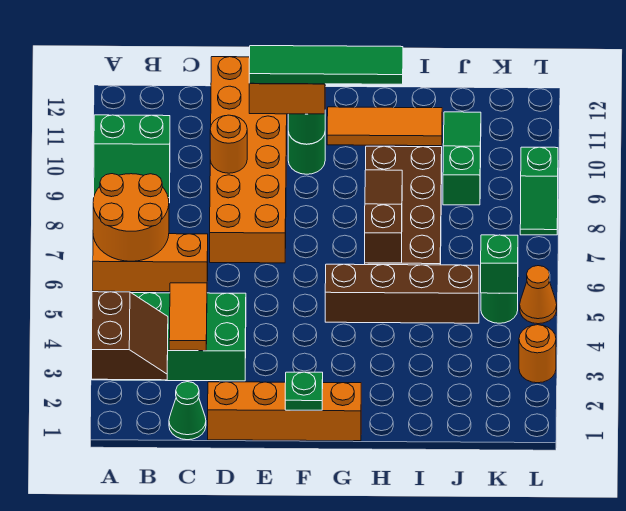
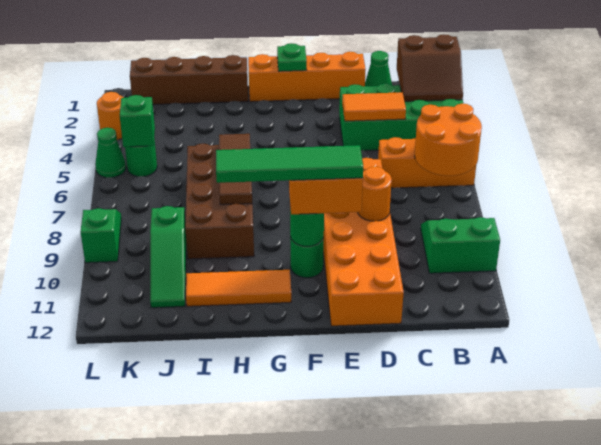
brown 2x2 slope [92,292,168,380] -> brown 2x2 slope turned to [397,34,463,101]
orange 1x2 tile [169,283,207,351] -> orange 1x2 tile turned to [342,92,406,121]
brown 1x4 brick [325,264,479,323] -> brown 1x4 brick moved to [130,55,248,105]
brown 1x3 slope [365,170,402,263] -> brown 1x3 tile [219,134,252,205]
orange 1x1 cone [520,266,557,324] -> green 1x1 cone [95,128,126,178]

